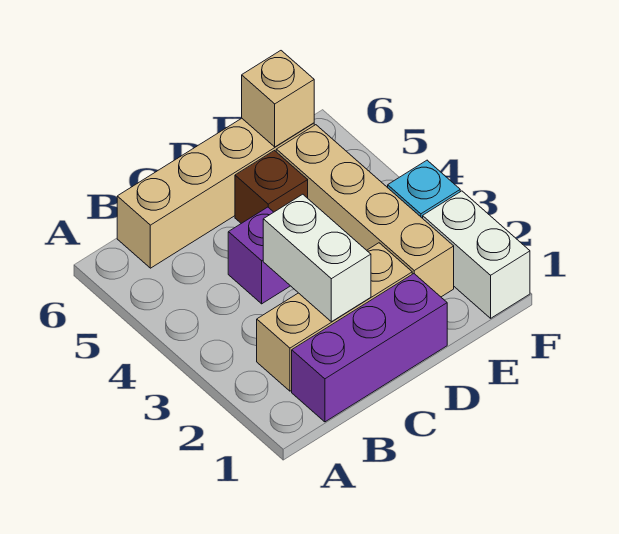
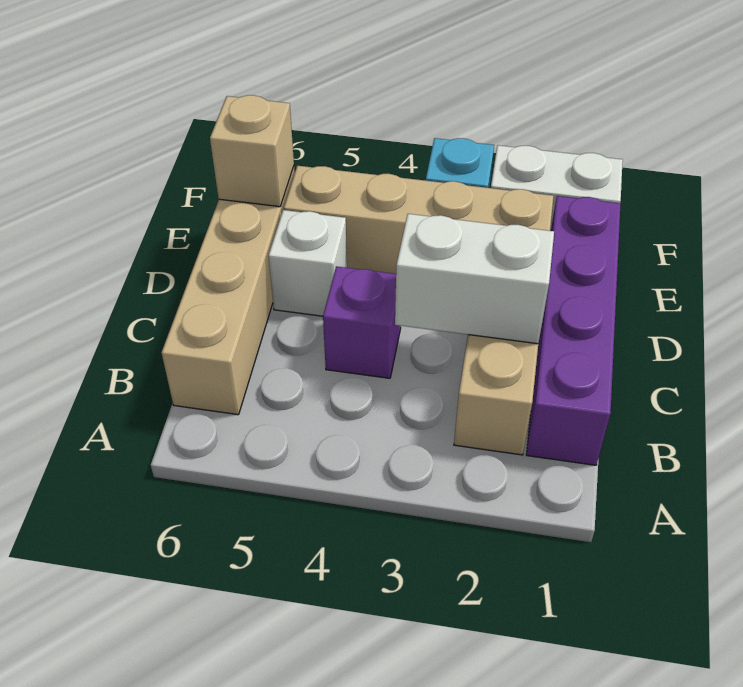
purple 1x3 brick [292,274,447,422] -> purple 1x4 brick [526,196,621,465]
brown 1x1 brick [235,151,308,223] -> white 1x1 brick [268,210,347,316]

